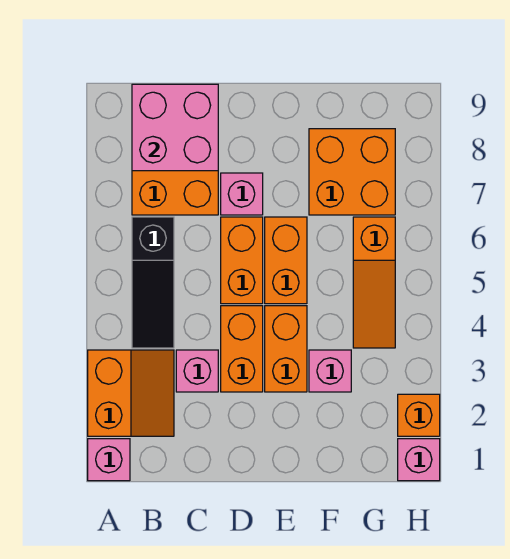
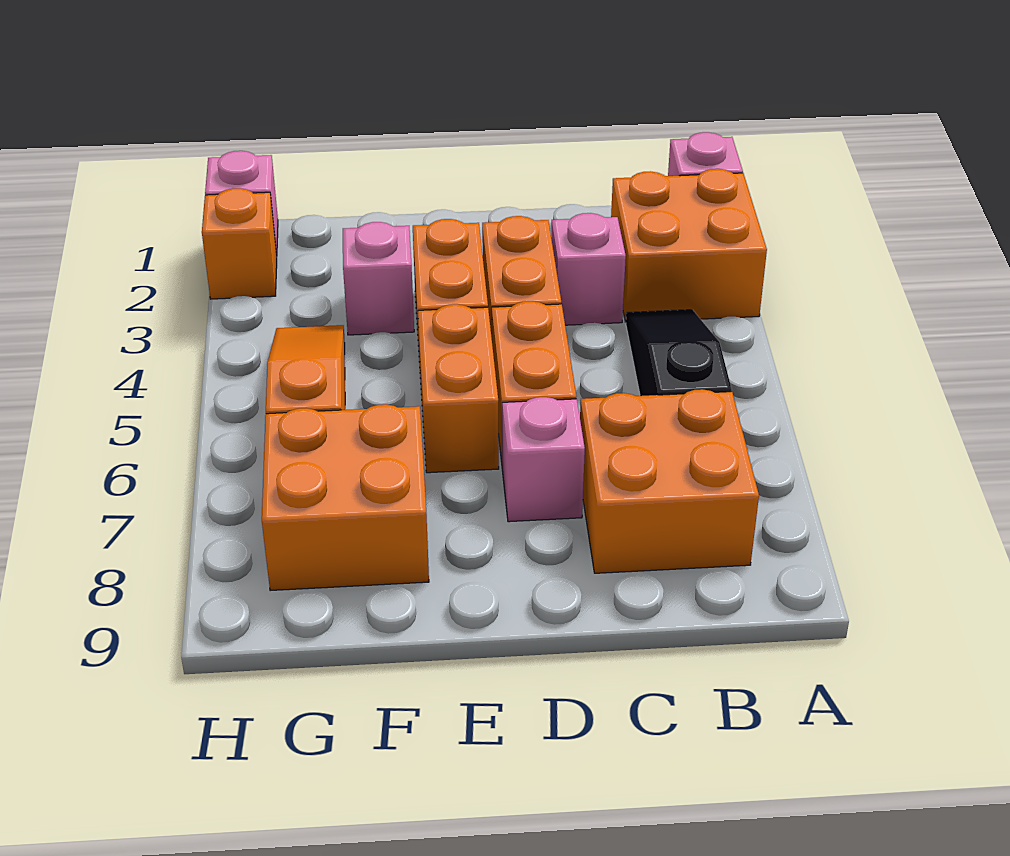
orange 2x2 slope [88,350,174,436] -> orange 2x2 brick [611,169,767,322]
pink 2x2 brick [132,84,218,171] -> none

